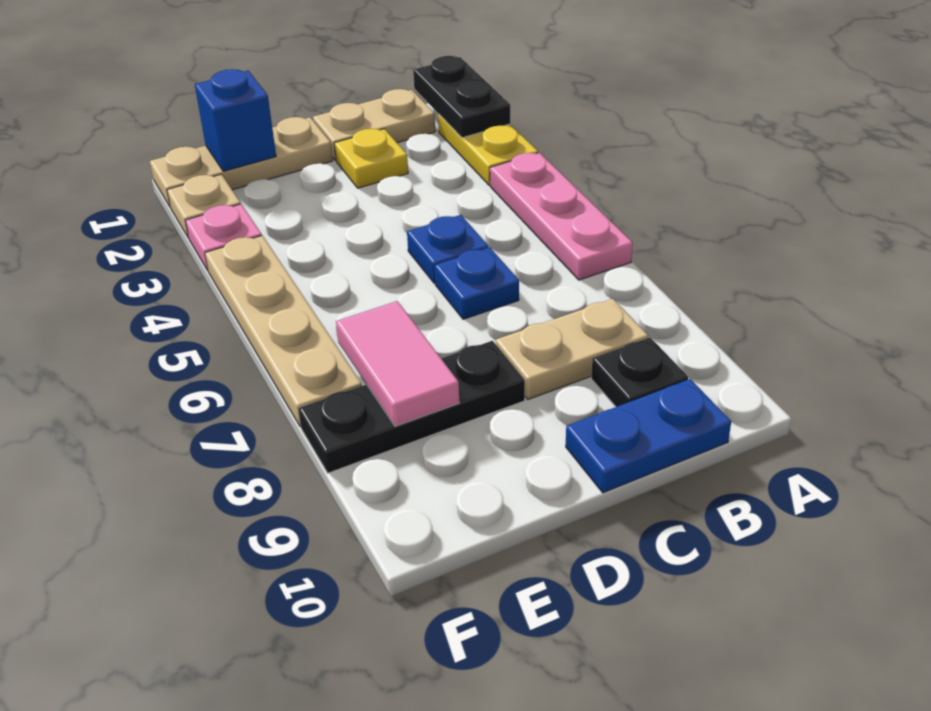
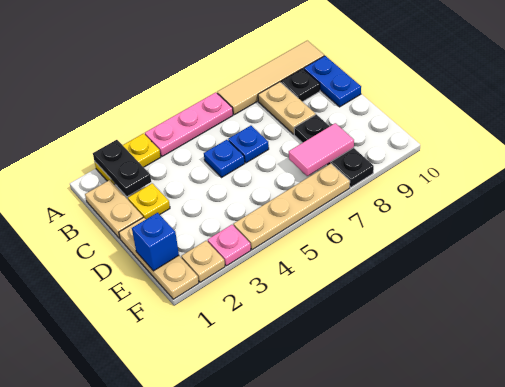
black 1x2 plate [413,56,510,138] -> black 1x2 plate turned to [93,140,151,196]
none -> tan 1x4 tile [217,41,324,115]

